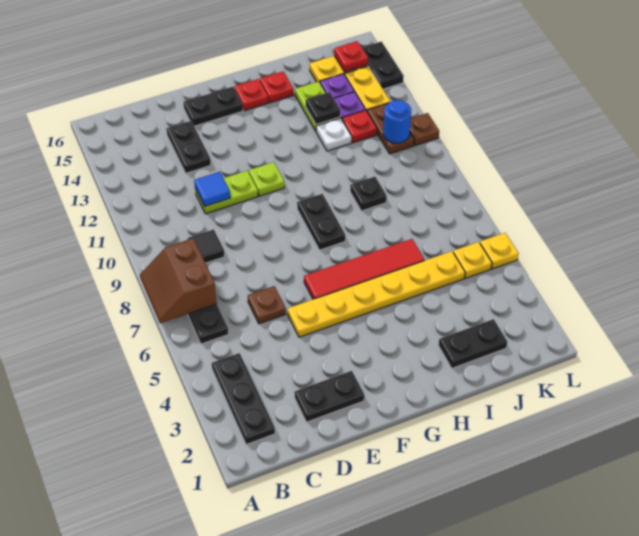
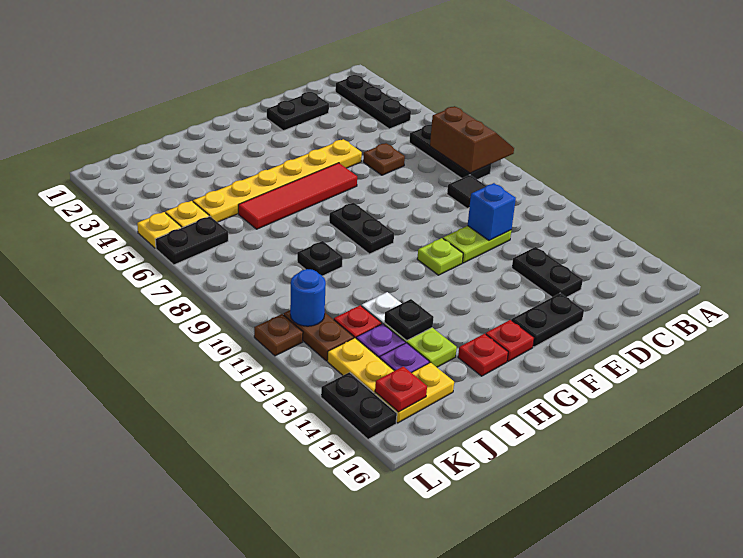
blue 1x1 tile [194,172,230,206] -> blue 1x1 brick [468,183,516,241]
black 1x2 plate [439,319,507,368] -> black 1x2 plate moved to [155,216,228,265]

